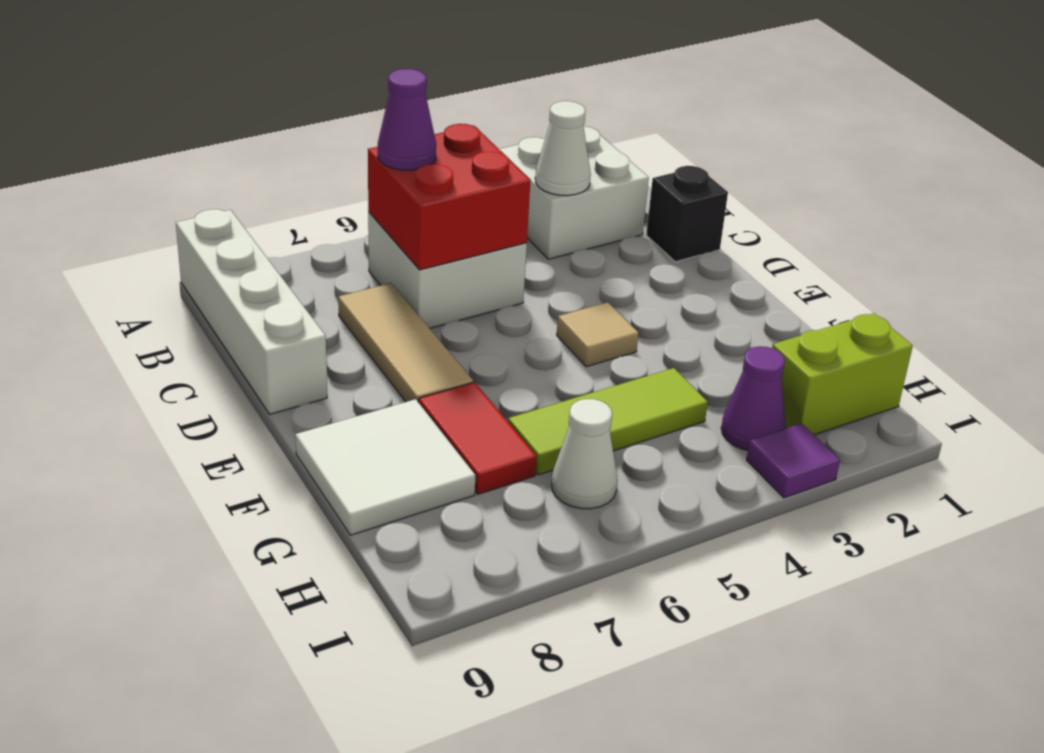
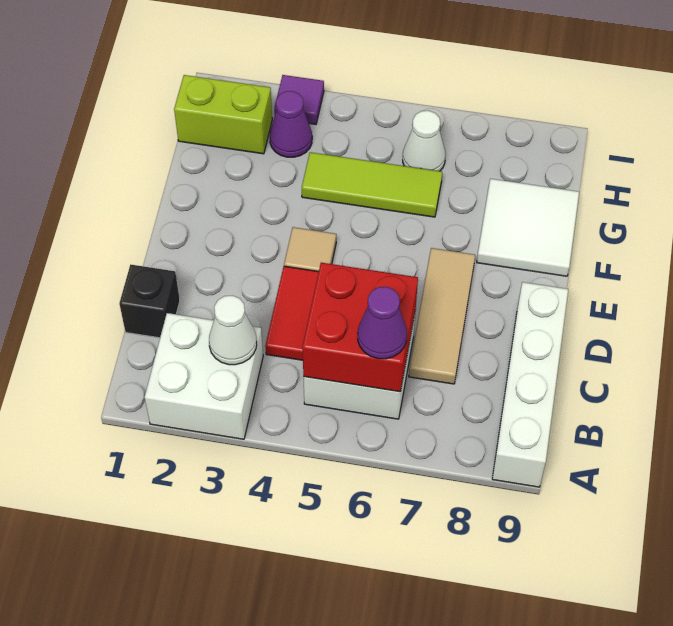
red 1x2 tile [419,382,536,494] -> red 1x2 tile moved to [265,266,319,360]

